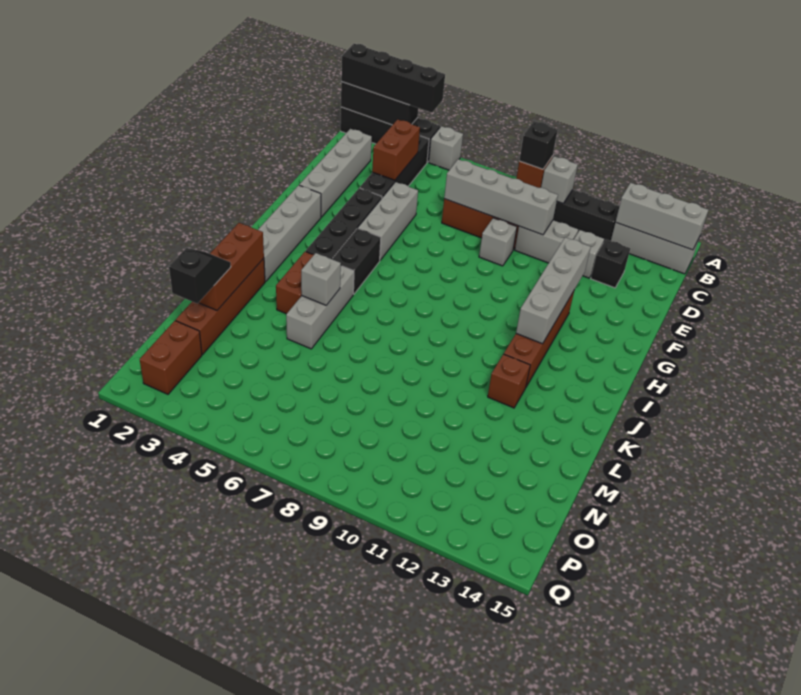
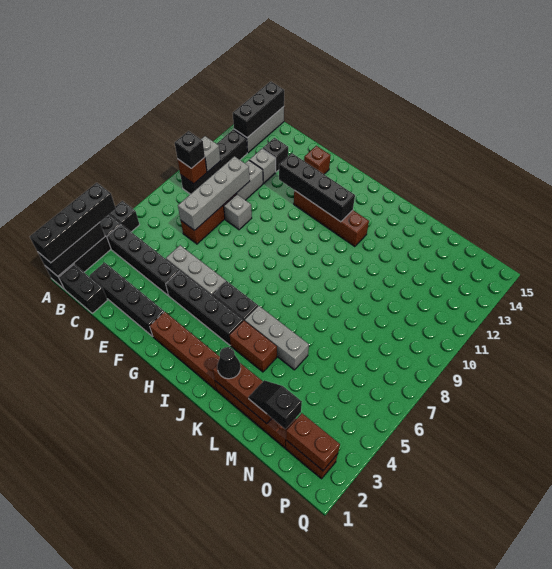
grey 1x1 brick [429,126,463,170] -> black 1x1 brick [109,201,140,232]
none -> black 1x2 brick [59,264,107,313]
grey 1x3 brick [616,183,708,250] -> black 1x3 brick [233,81,284,138]
grey 1x4 brick [299,129,372,217] -> black 1x4 brick [89,262,164,336]
brown 1x2 brick [372,120,420,180] -> brown 1x2 brick moved to [286,413,340,470]
grey 1x4 brick [516,237,591,344] -> black 1x4 brick [279,153,355,222]
grey 1x4 brick [258,185,321,282] -> brown 1x4 brick [150,312,220,390]
none -> black 1x1 cone [217,347,241,379]
grey 1x1 brick [301,253,341,305] -> none
brown 1x1 brick [488,354,530,408] -> brown 1x1 brick moved to [304,146,331,174]

